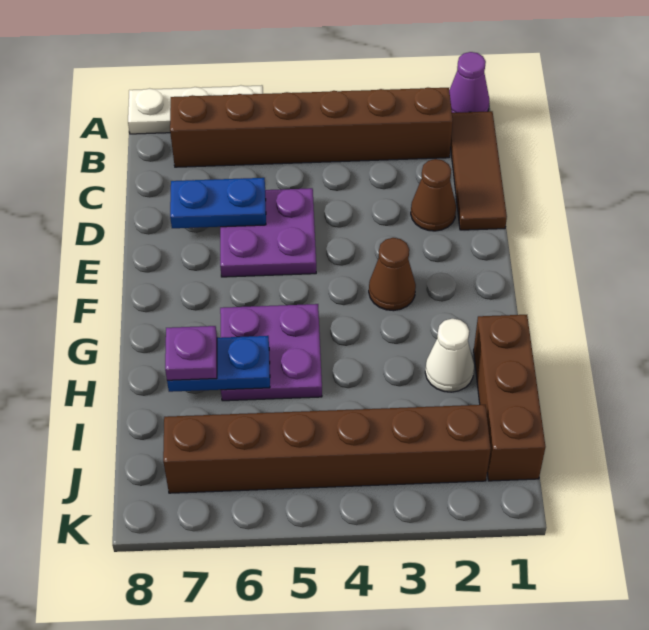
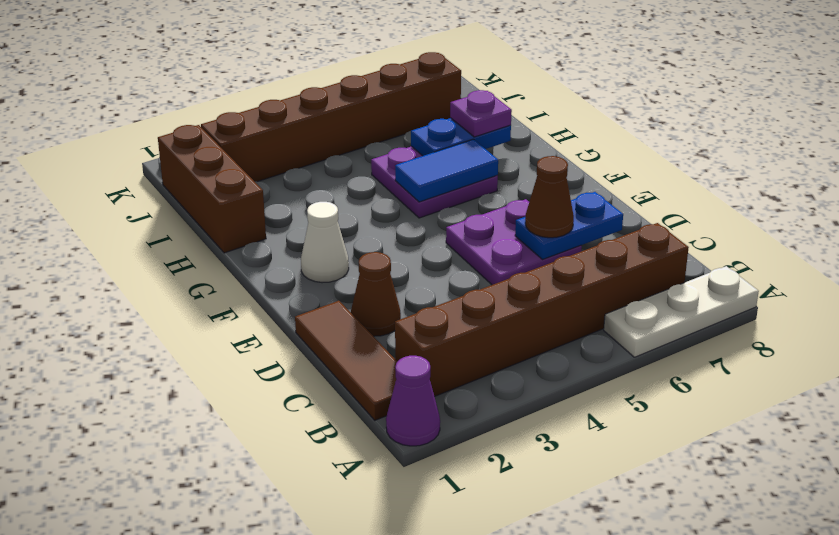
brown 1x1 cone [369,238,416,311] -> brown 1x1 cone moved to [525,156,574,238]
none -> blue 1x2 tile [395,139,498,202]
white 1x1 cone [425,319,474,392] -> white 1x1 cone moved to [301,202,349,283]

